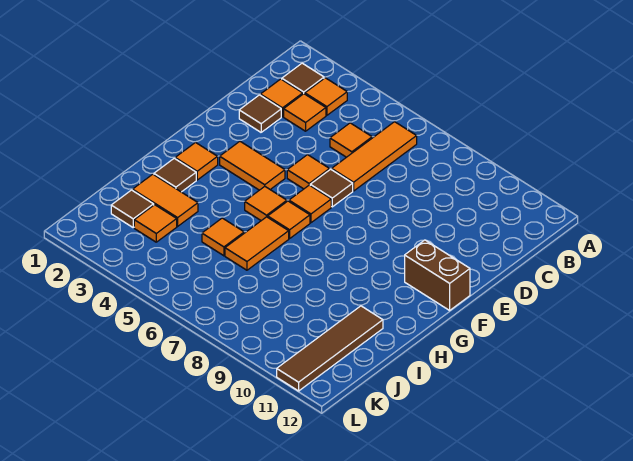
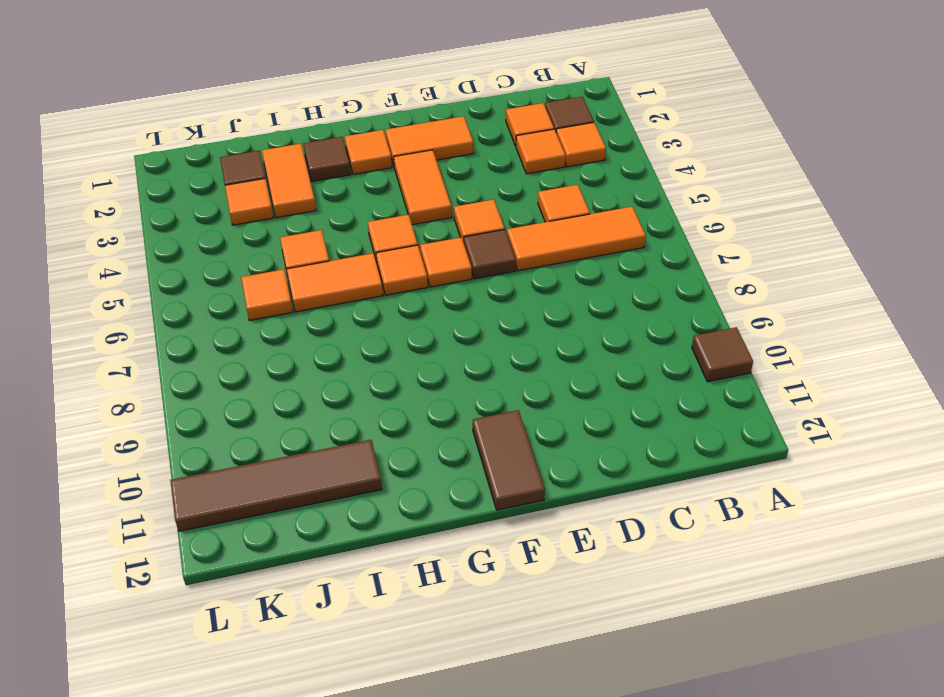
brown 1x1 tile [239,95,281,132] -> brown 1x1 tile moved to [692,327,753,382]
none -> orange 1x2 tile [386,116,474,165]
brown 1x2 brick [405,240,470,310] -> brown 1x2 tile [473,410,545,510]
none -> orange 1x1 tile [241,269,293,320]

